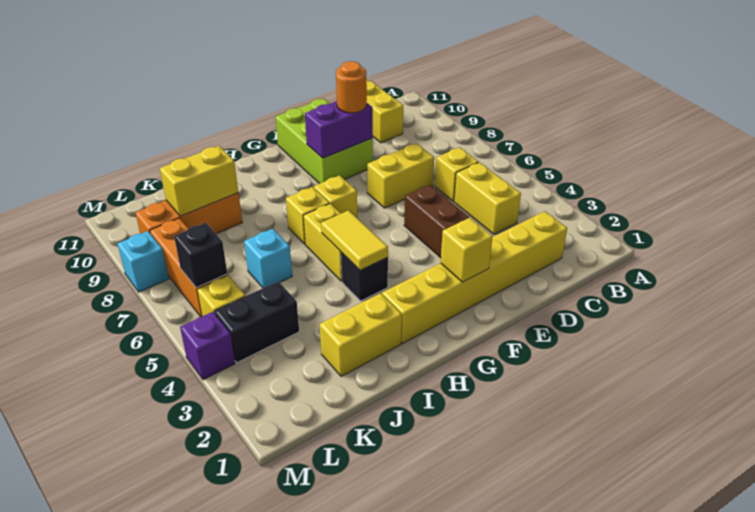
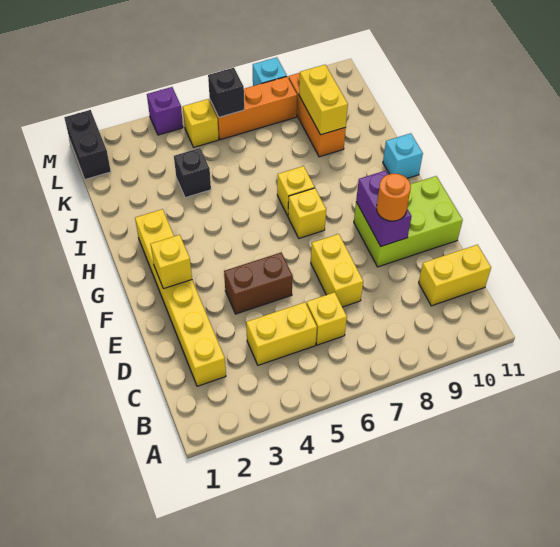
black 1x1 brick [341,252,388,301] -> black 1x1 brick moved to [174,148,211,198]
yellow 1x2 tile [321,210,388,270] -> none
yellow 1x2 brick [303,204,342,281] -> none
yellow 1x2 brick [320,293,402,376] -> none
cyan 1x1 brick [244,229,292,288] -> cyan 1x1 brick moved to [383,133,423,178]
black 1x2 brick [215,281,299,363] -> black 1x2 brick moved to [64,110,111,179]

